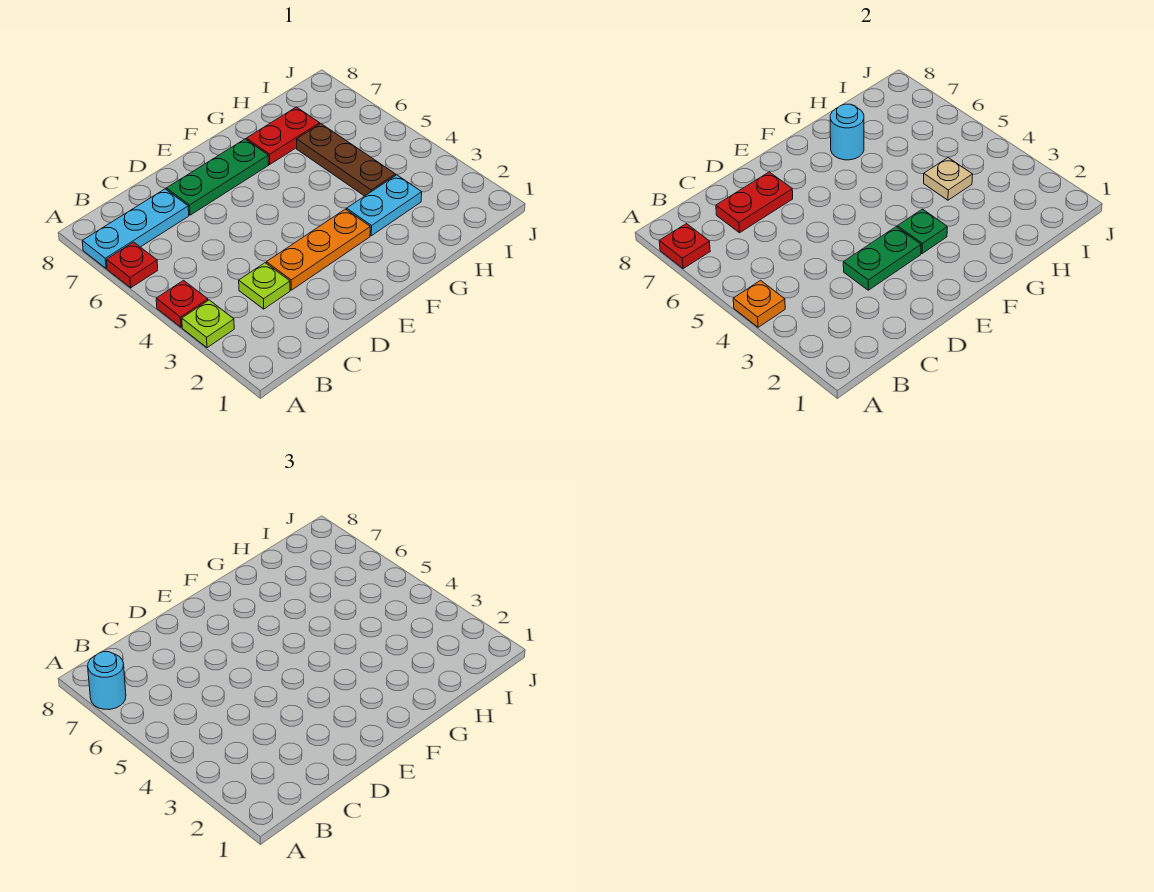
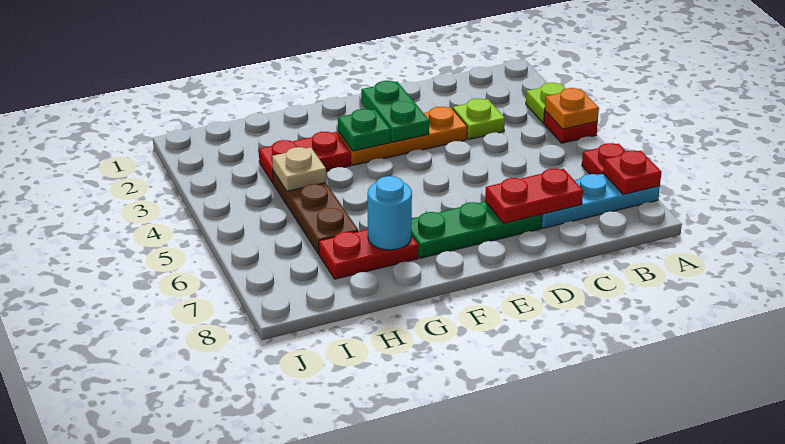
cyan 1x1 round brick [88,652,126,710] -> none
green 1x2 plate [843,227,921,290] -> green 1x2 plate turned to [361,81,429,142]
cyan 1x2 plate [347,175,422,236] -> red 1x2 plate [259,132,351,183]

